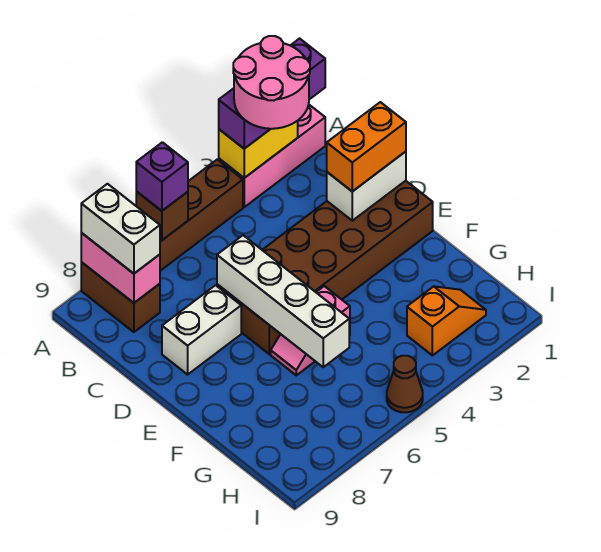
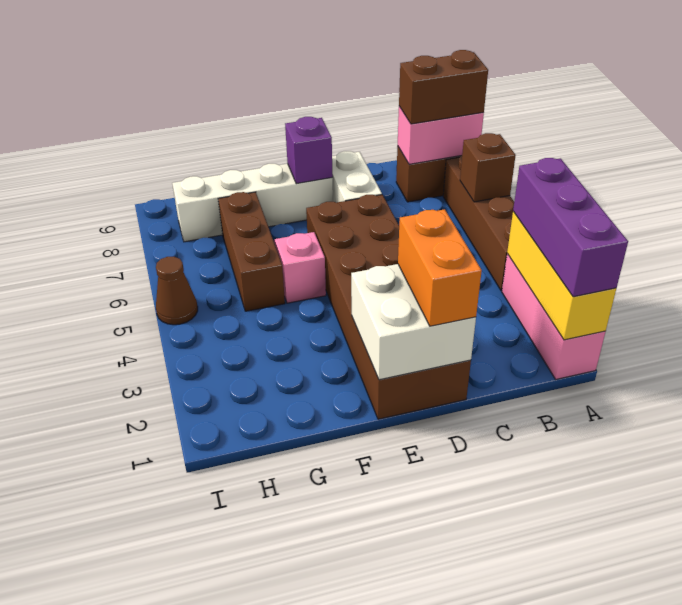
yellow 1x2 brick [219,121,298,178] -> yellow 1x3 brick [507,211,616,340]
pink 2x2 round brick [233,36,310,129] -> none
purple 1x1 brick [136,142,188,211] -> purple 1x1 brick moved to [285,117,333,184]
white 1x2 brick [81,184,160,274] -> brown 1x2 brick [399,50,488,124]
white 1x2 brick [327,152,406,221] -> white 2x2 brick [351,264,476,380]
white 1x4 brick [217,235,349,367] -> white 1x4 brick moved to [172,164,333,242]
none -> brown 1x3 brick [218,192,285,311]
orange 1x2 slope [407,286,486,355] -> none

